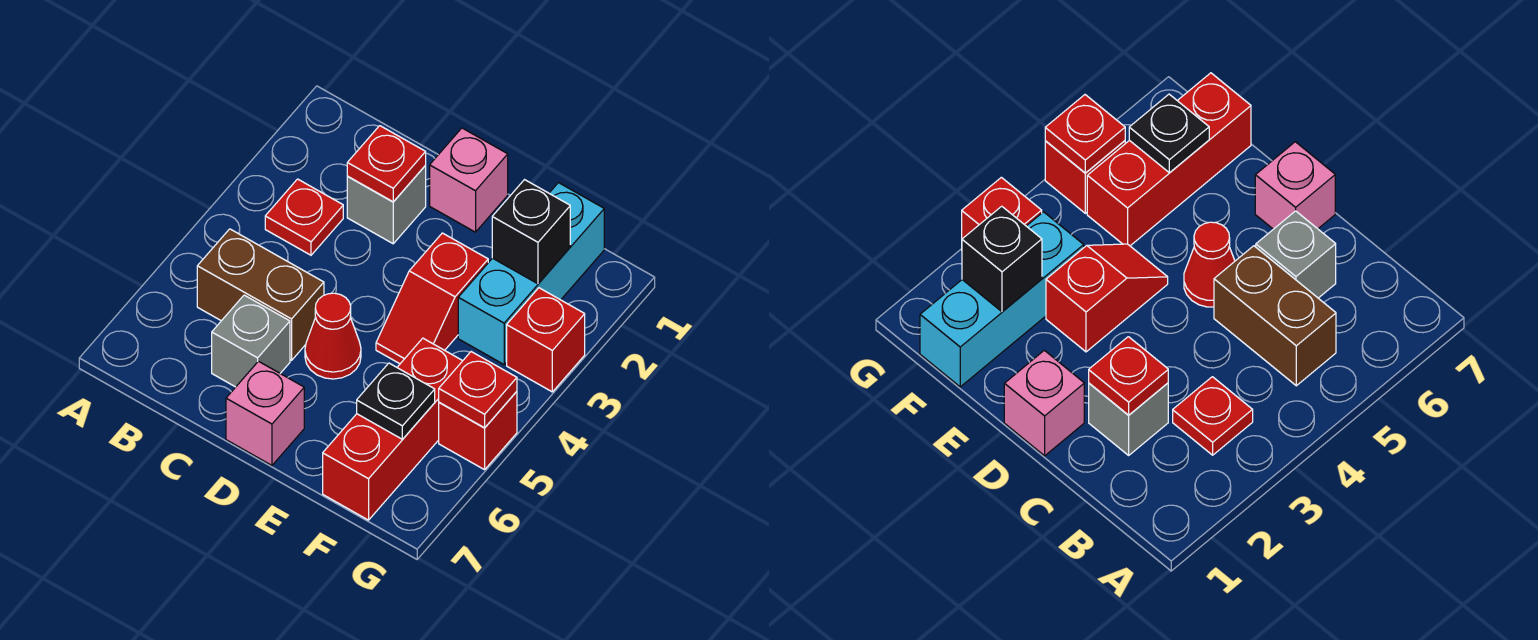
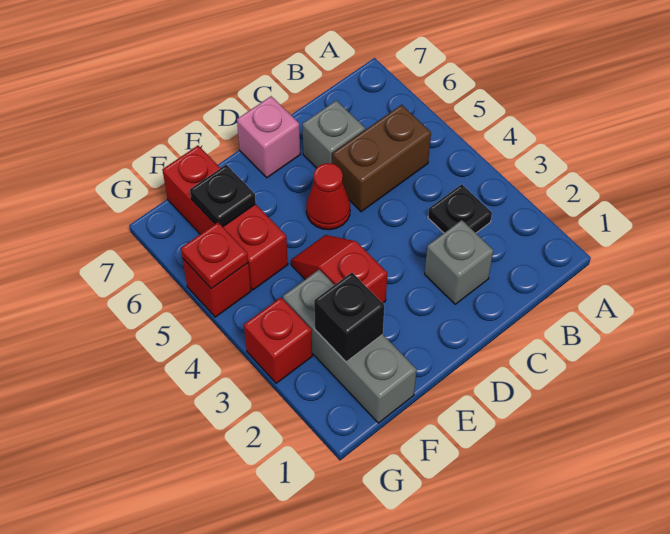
red 1x1 plate [265,179,343,255] -> black 1x1 plate [428,184,492,233]
red 1x1 plate [347,126,426,202] -> none
pink 1x1 brick [430,128,508,232] -> none
cyan 1x3 brick [458,183,604,364] -> grey 1x3 brick [283,270,417,423]

